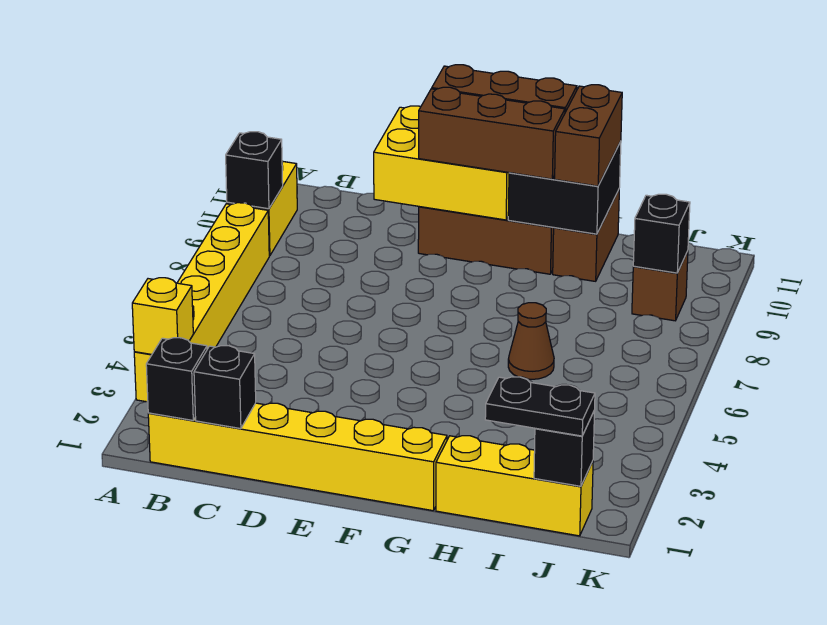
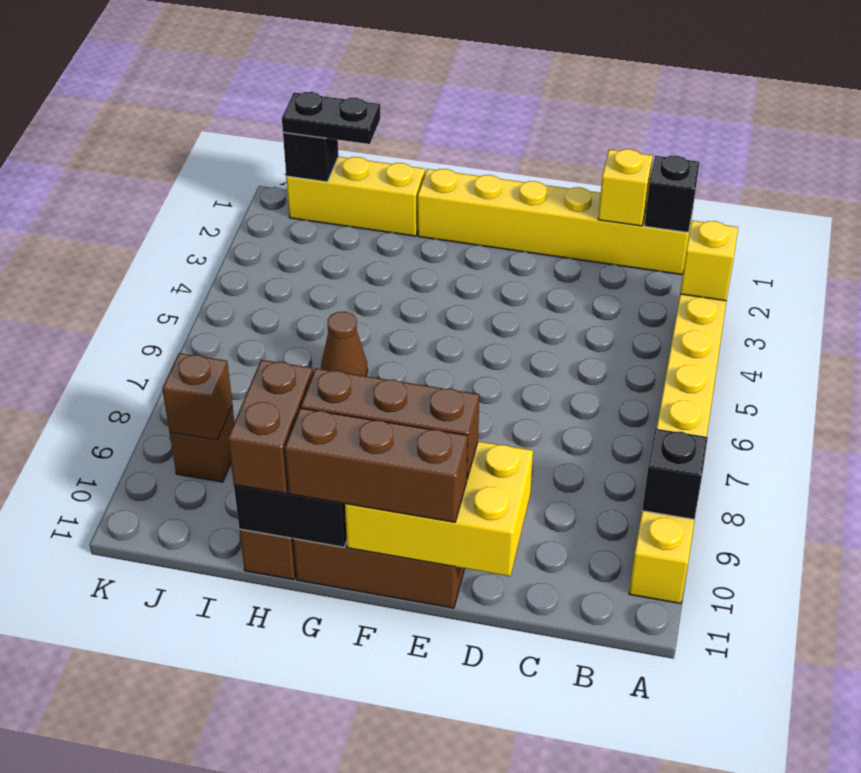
black 1x1 brick [194,346,256,429] -> yellow 1x1 brick [598,149,653,226]
black 1x1 brick [633,194,690,273] -> brown 1x1 brick [162,353,232,440]

